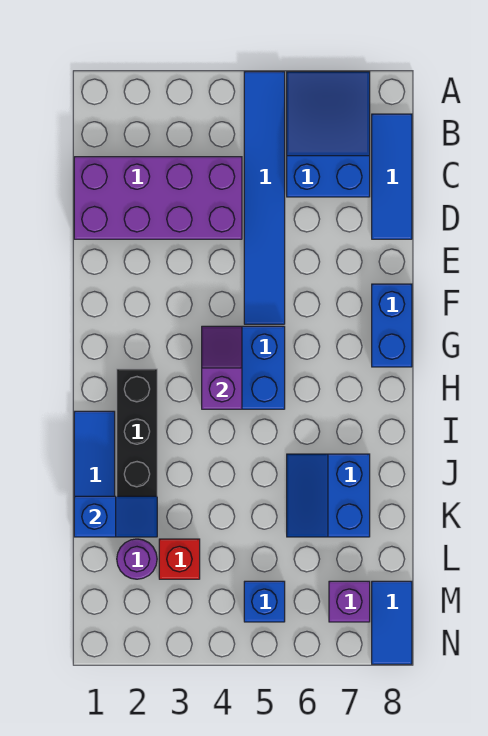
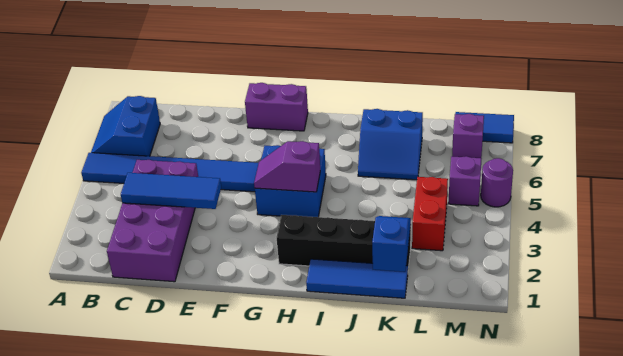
blue 2x3 slope [287,72,370,197] -> blue 2x2 slope [91,96,160,156]
blue 1x3 tile [372,114,412,239] -> blue 1x3 tile moved to [121,173,221,209]
blue 1x2 brick [372,284,412,367] -> purple 1x2 brick [245,83,308,131]
purple 1x1 round brick [117,539,157,579] -> purple 1x1 round brick moved to [481,158,513,207]
red 1x1 brick [159,539,200,579] -> red 1x2 brick [412,177,448,251]
blue 1x1 brick [244,581,285,622] -> purple 1x1 brick [448,156,482,206]

